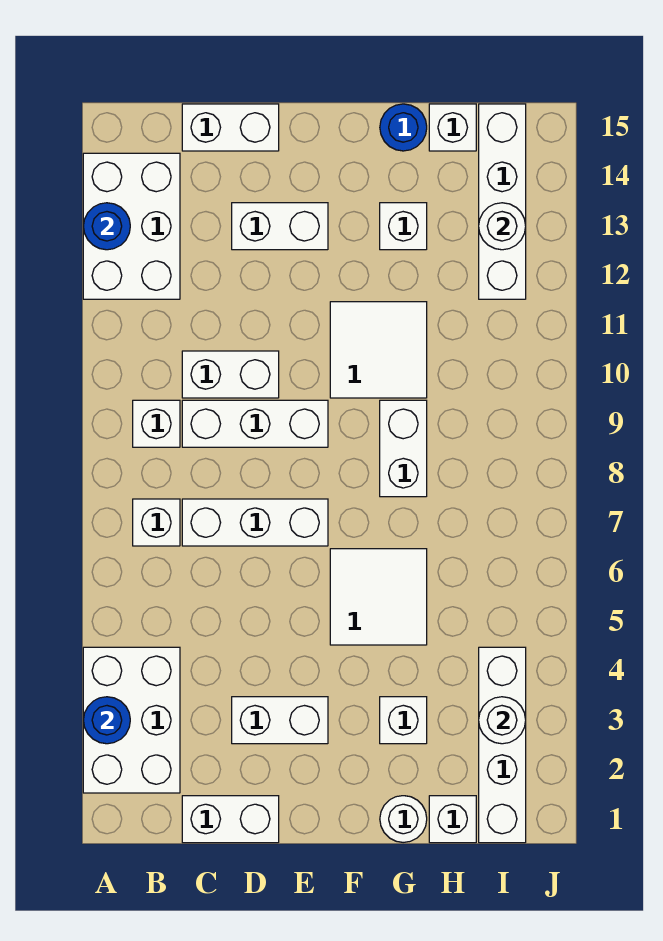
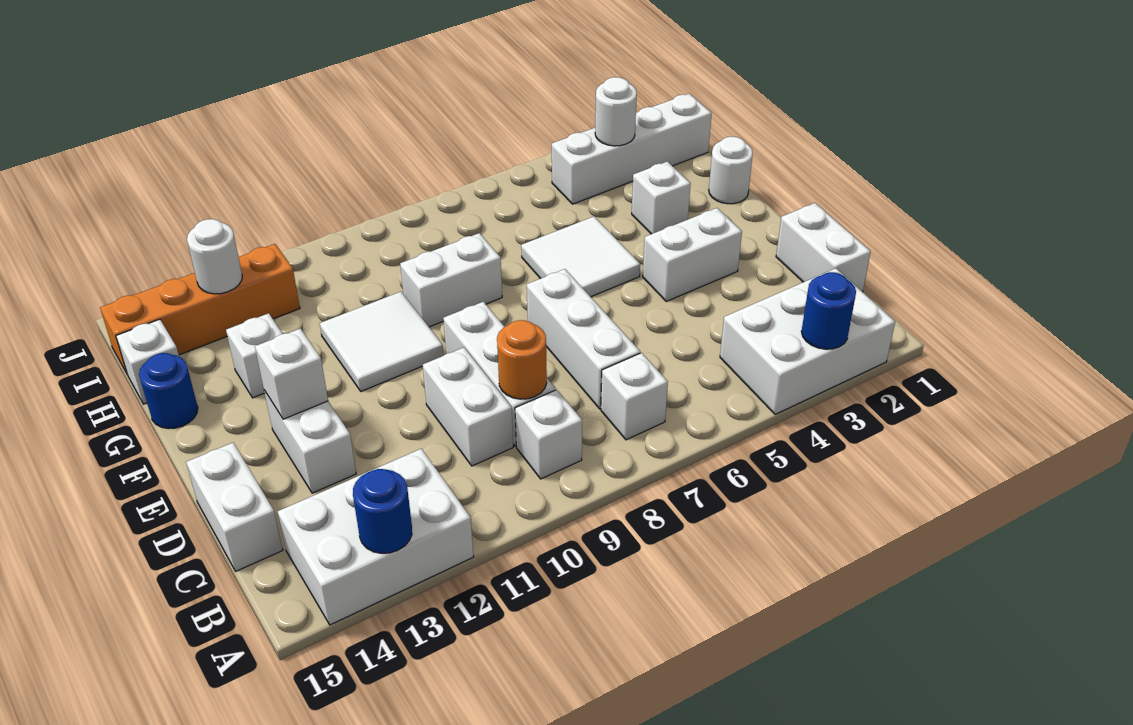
none -> orange 1x1 round brick [497,320,547,399]
white 1x2 brick [232,697,328,744] -> white 1x2 brick turned to [643,208,742,301]
white 1x1 brick [429,796,476,843] -> white 1x1 brick moved to [255,329,328,419]
white 1x4 brick [479,104,526,299] -> orange 1x4 brick [100,244,300,373]

